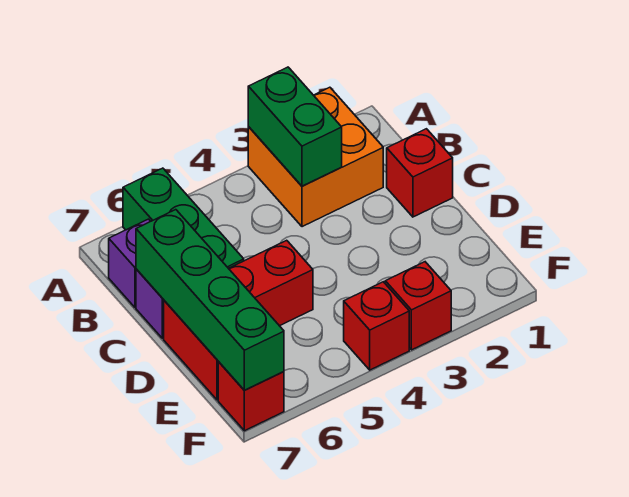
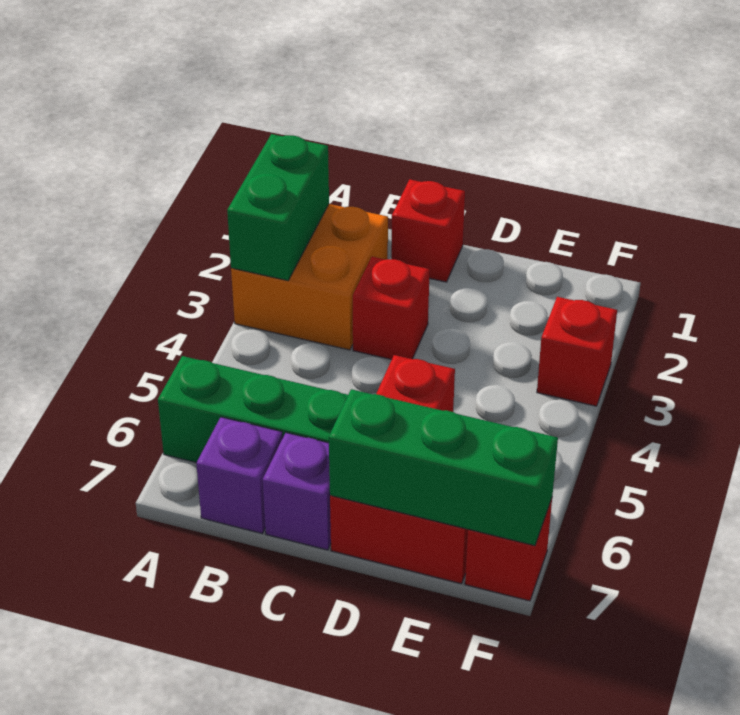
green 1x2 brick [248,67,342,186] -> green 1x2 brick turned to [227,134,329,281]
green 1x4 brick [136,210,284,390] -> green 1x3 brick [329,389,558,546]
red 1x1 brick [344,282,409,370] -> red 1x1 brick moved to [353,257,430,360]

